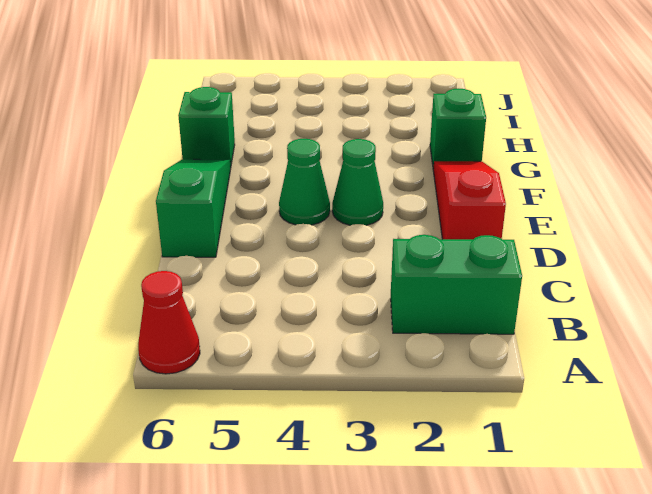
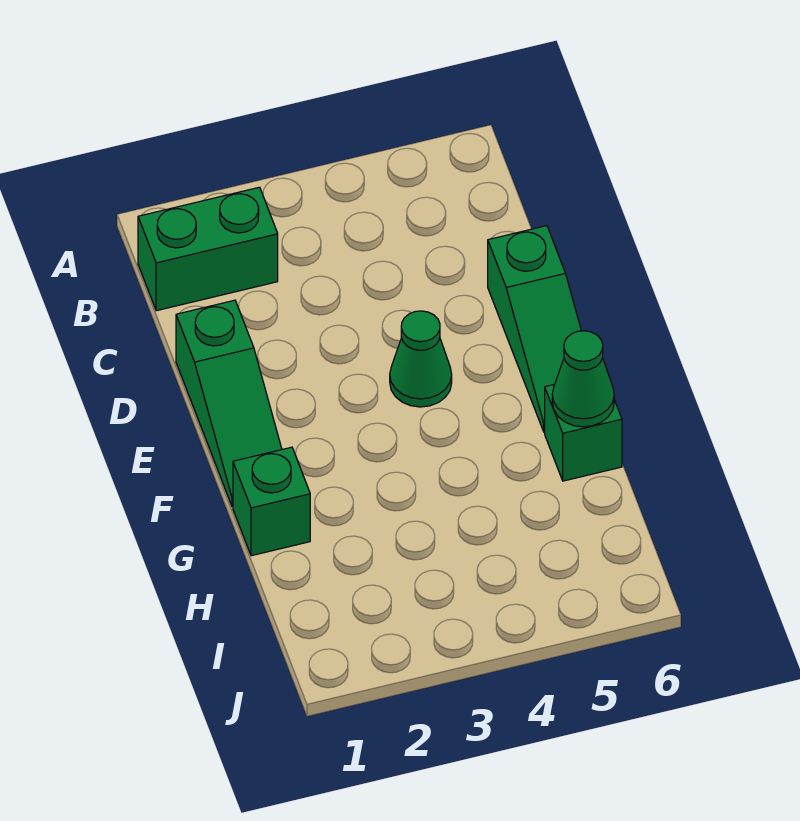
red 1x1 cone [138,271,200,374] -> none
red 1x3 slope [433,161,506,239] -> green 1x3 slope [176,300,282,507]
green 1x1 cone [332,139,383,225] -> green 1x1 cone moved to [552,331,614,427]

